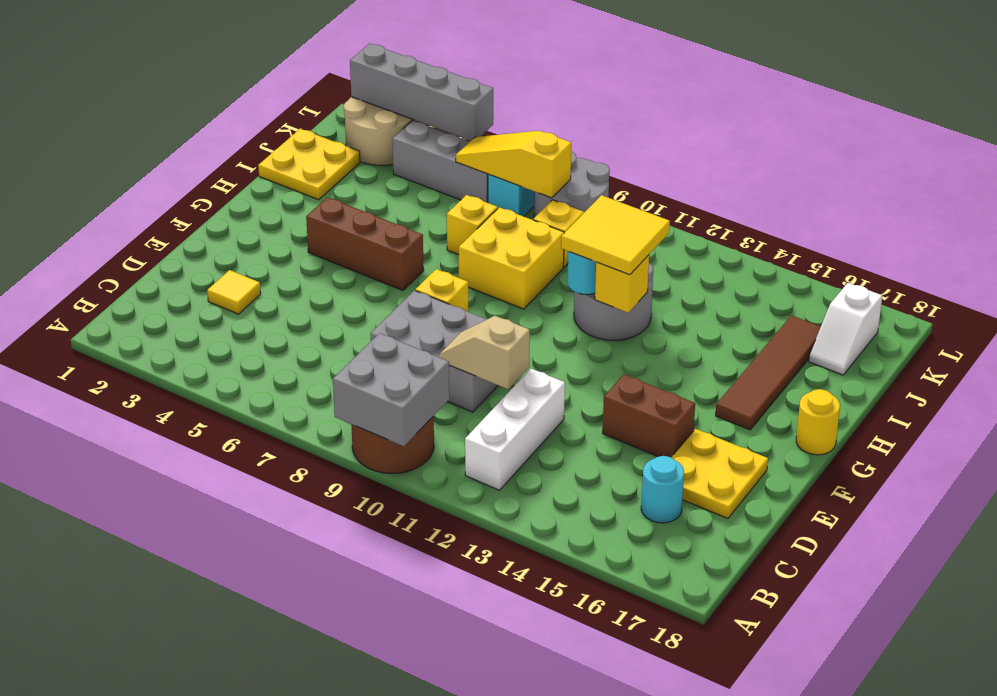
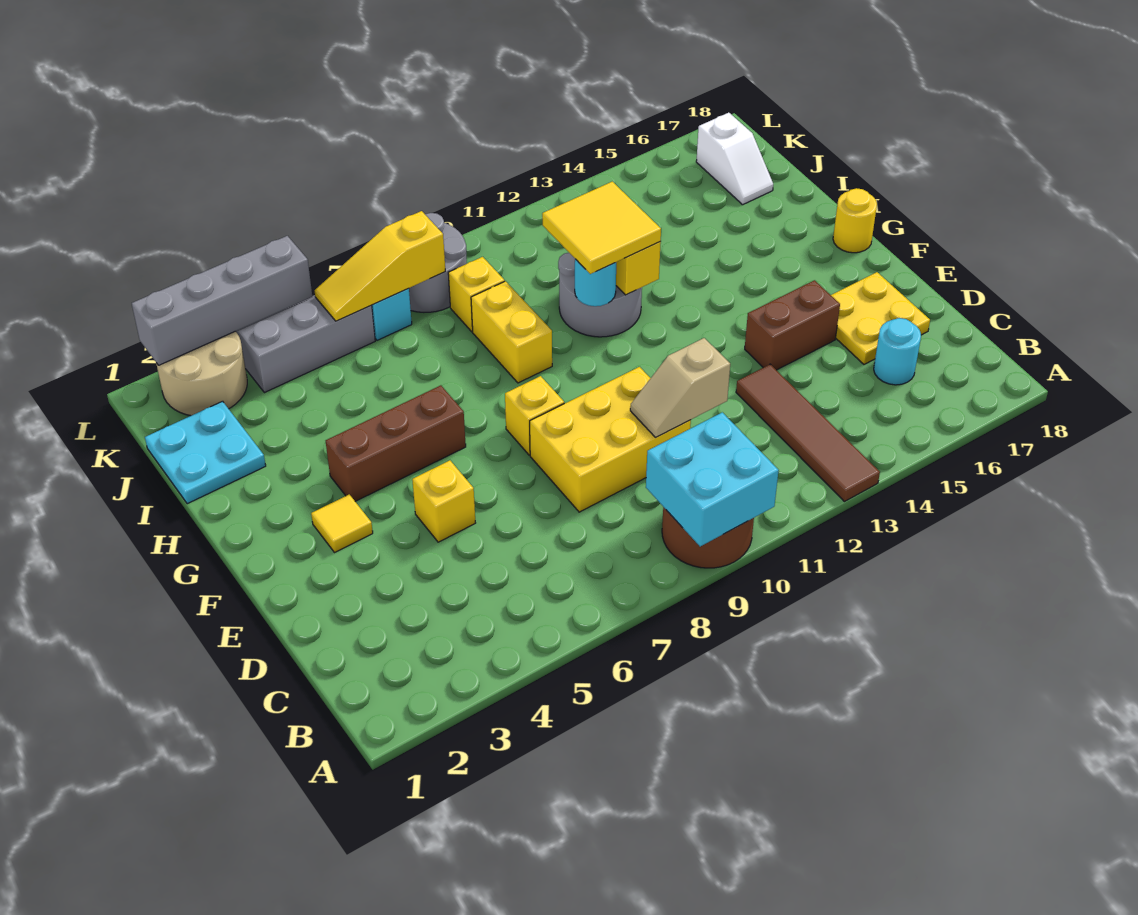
grey 2x2 brick [333,333,449,446] -> cyan 2x2 brick [646,412,779,547]
white 1x3 brick [465,369,565,490] -> none
yellow 1x1 tile [207,270,261,314] -> yellow 1x1 tile moved to [311,494,373,552]
grey 2x3 brick [371,290,498,412] -> yellow 2x3 brick [530,367,691,512]
brown 1x4 tile [716,315,821,430] -> brown 1x4 tile moved to [736,364,880,502]
yellow 2x2 brick [459,207,564,309] -> yellow 1x2 brick [471,281,552,383]
yellow 2x2 plate [258,129,360,200] -> cyan 2x2 plate [145,401,266,504]
yellow 1x1 brick [447,195,498,255] -> yellow 1x1 brick moved to [412,460,475,542]

